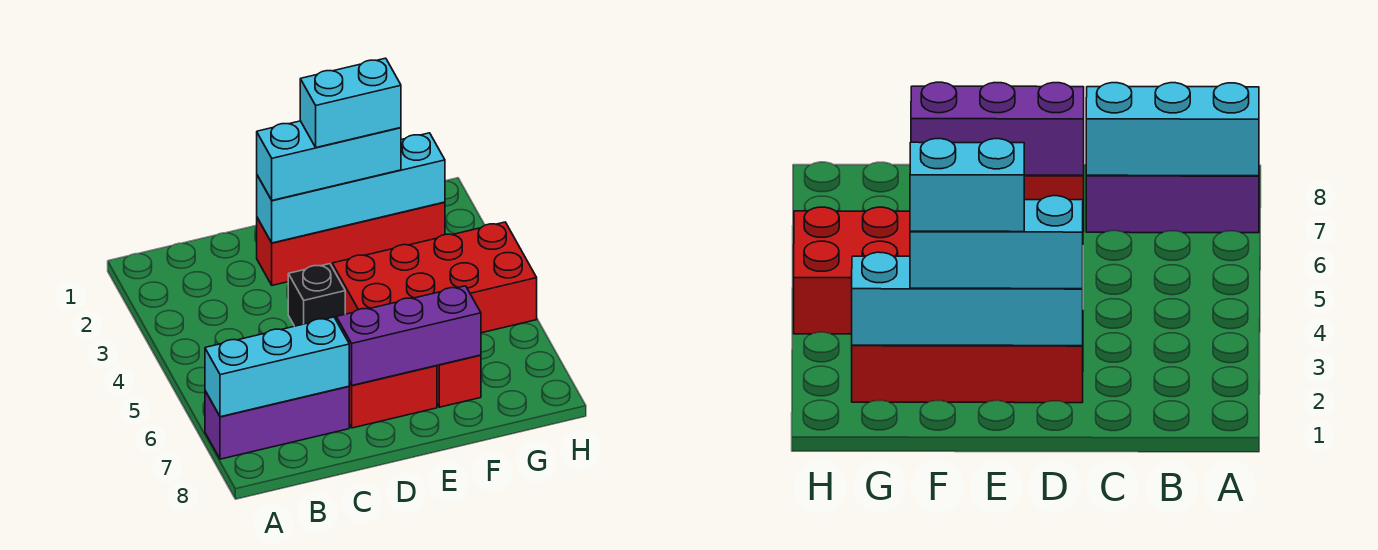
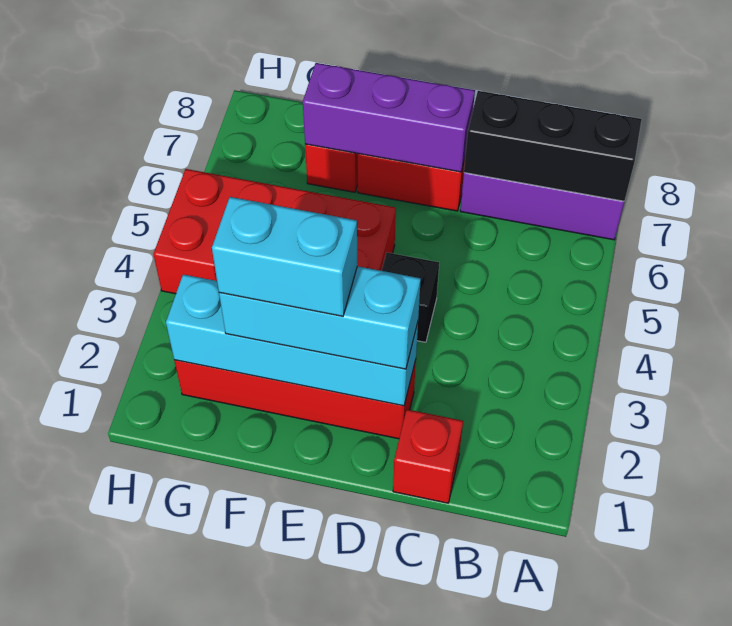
cyan 1x3 brick [205,317,350,417] -> black 1x3 brick [464,91,642,201]
none -> red 1x1 brick [393,410,463,503]

